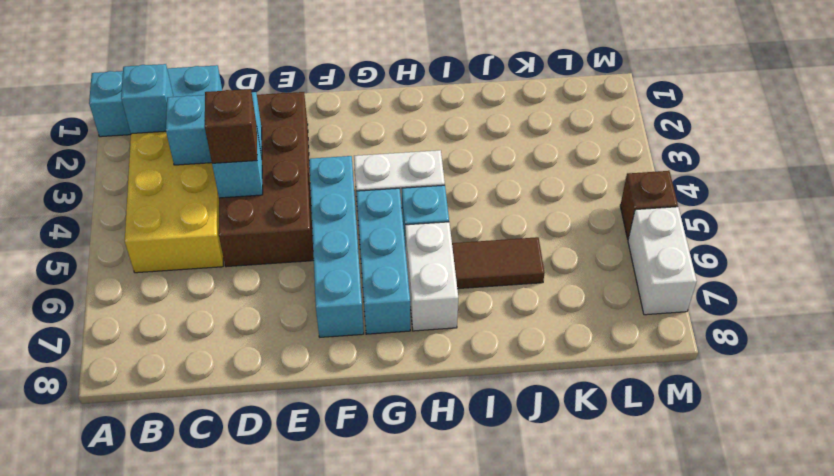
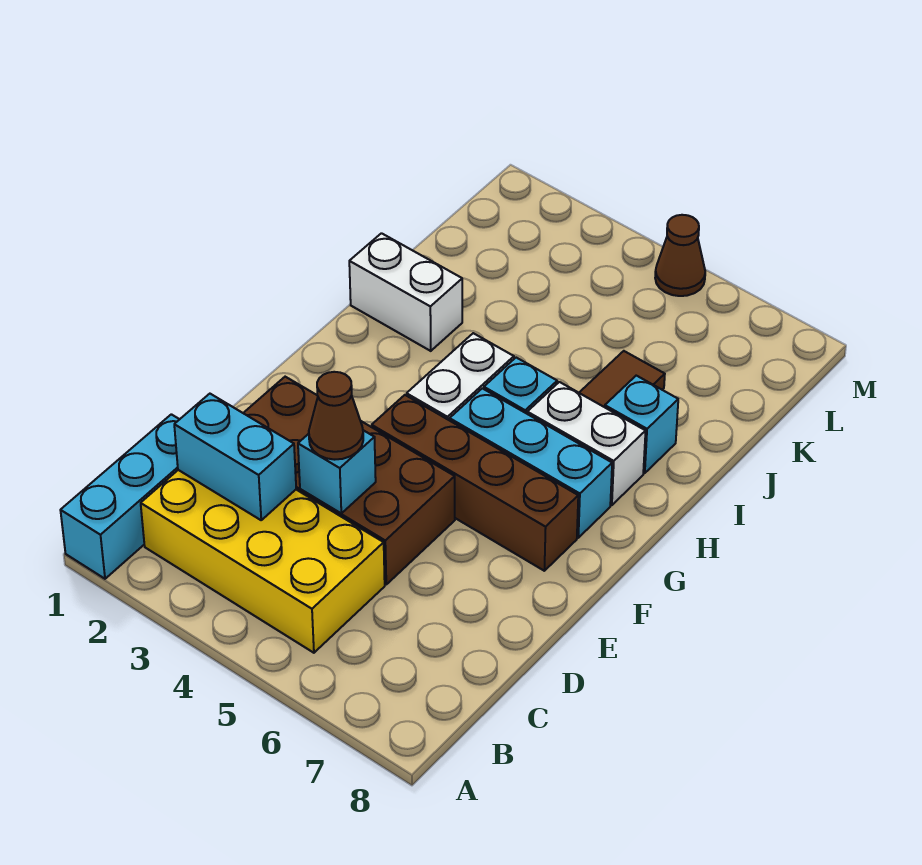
cyan 1x1 brick [121,64,173,134] -> cyan 1x1 brick moved to [605,376,678,473]
cyan 1x2 brick [166,92,262,165] -> cyan 1x2 brick turned to [174,394,296,520]
brown 1x1 brick [205,89,257,163] -> brown 1x1 cone [309,372,363,460]
cyan 1x4 brick [309,156,364,337] -> brown 1x4 brick [372,395,578,571]
brown 1x1 brick [620,171,678,239] -> brown 1x1 cone [655,215,705,296]
white 1x2 brick [628,207,697,315] -> white 1x2 brick moved to [349,233,462,351]

